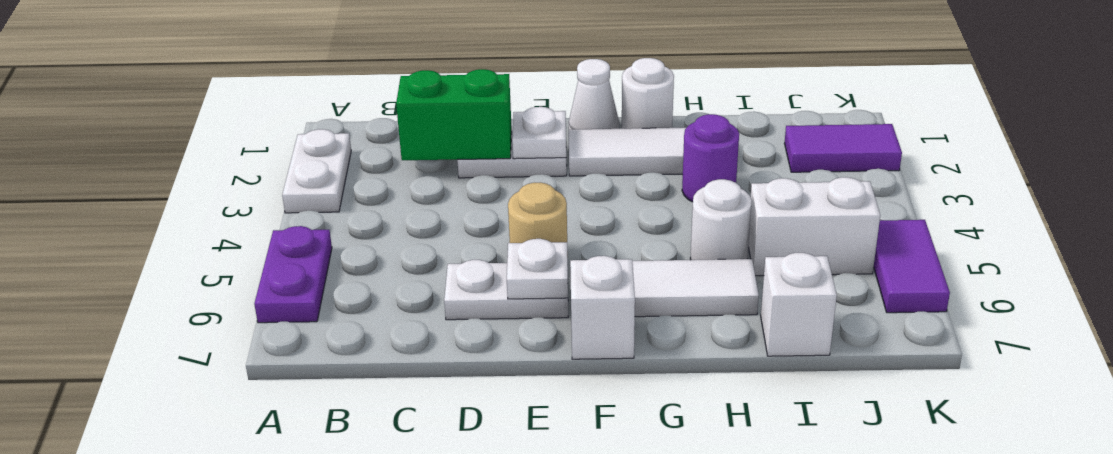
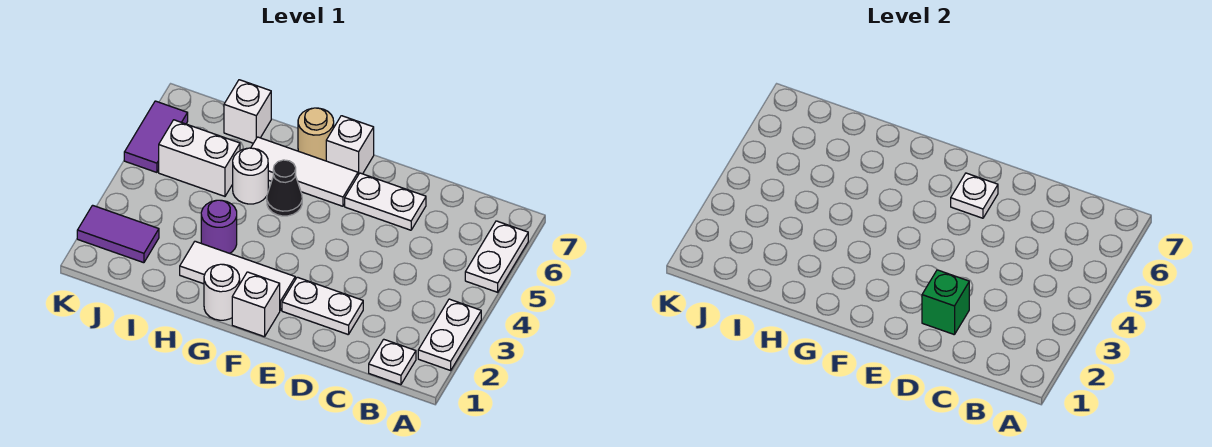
purple 1x2 plate [254,226,332,323] -> white 1x2 plate [465,221,528,292]
green 1x2 brick [396,69,512,160] -> green 1x1 brick [922,270,969,335]
white 1x1 plate [512,107,566,159] -> white 1x1 plate moved to [369,339,416,385]
tan 1x1 round brick [508,183,568,258] -> tan 1x1 round brick moved to [298,108,334,161]
white 1x1 cone [568,59,619,130] -> white 1x1 brick [232,272,280,337]
none -> black 1x1 cone [267,160,302,216]

